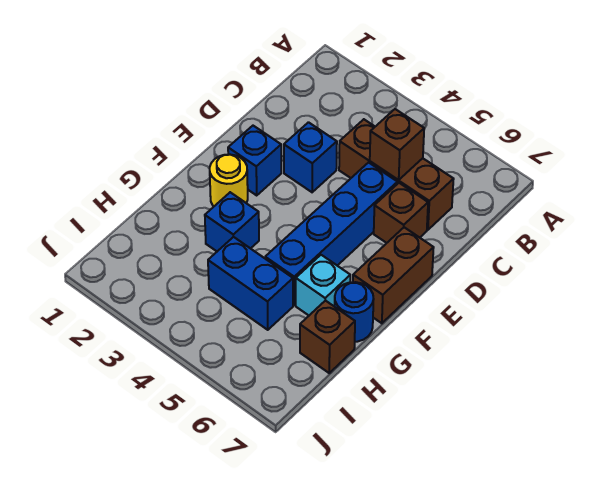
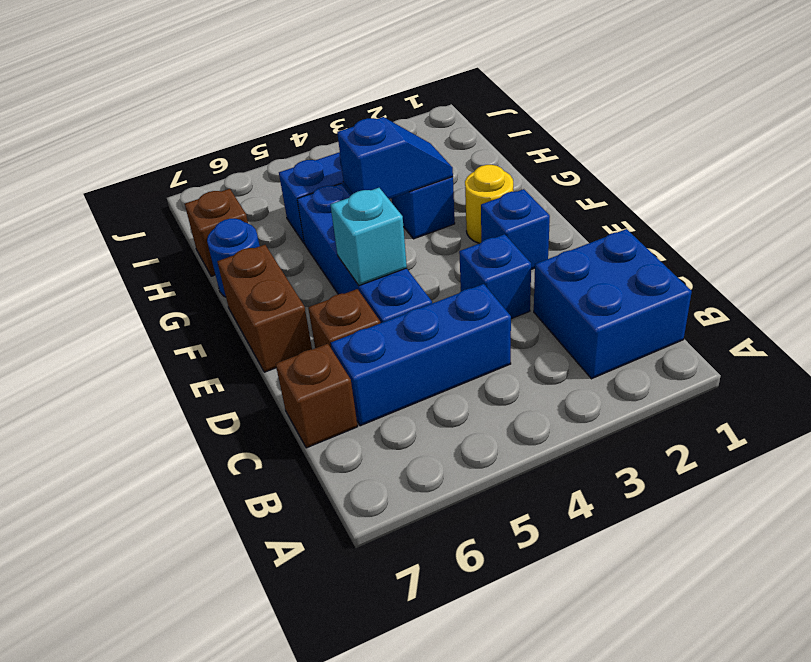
none -> blue 2x2 brick [534,229,692,379]
brown 1x3 brick [339,119,454,230] -> blue 1x3 brick [331,284,511,426]
brown 1x1 brick [370,109,424,180] -> brown 1x1 brick moved to [276,344,358,448]
none -> blue 1x2 slope [337,117,453,199]
cyan 1x1 brick [296,255,350,315] -> cyan 1x1 brick moved to [331,188,407,286]

